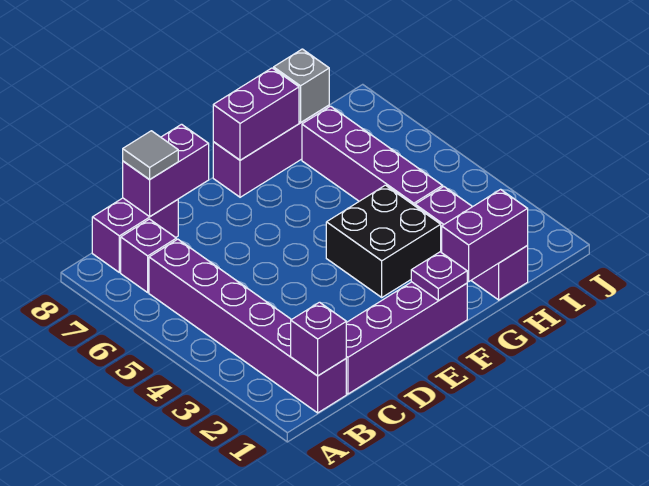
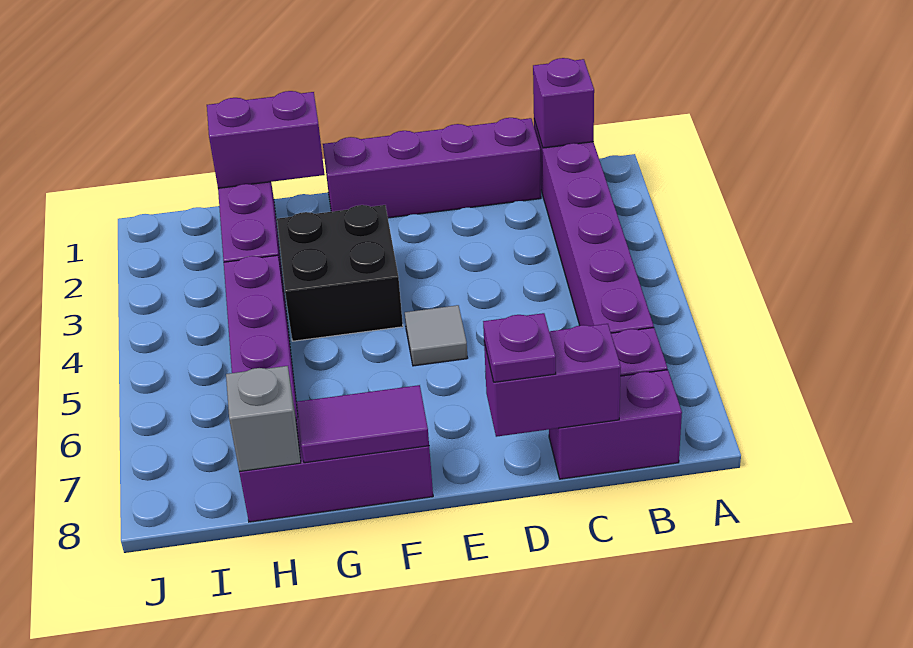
grey 1x1 tile [123,131,178,180] -> grey 1x1 tile moved to [405,305,467,366]
purple 1x1 plate [411,252,467,300] -> purple 1x1 plate moved to [483,313,556,382]
purple 1x2 brick [213,68,299,160] -> purple 1x2 tile [297,385,429,463]

